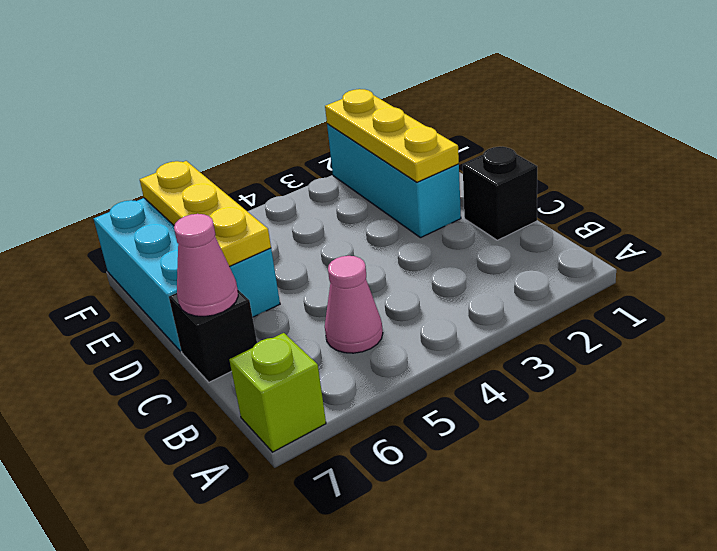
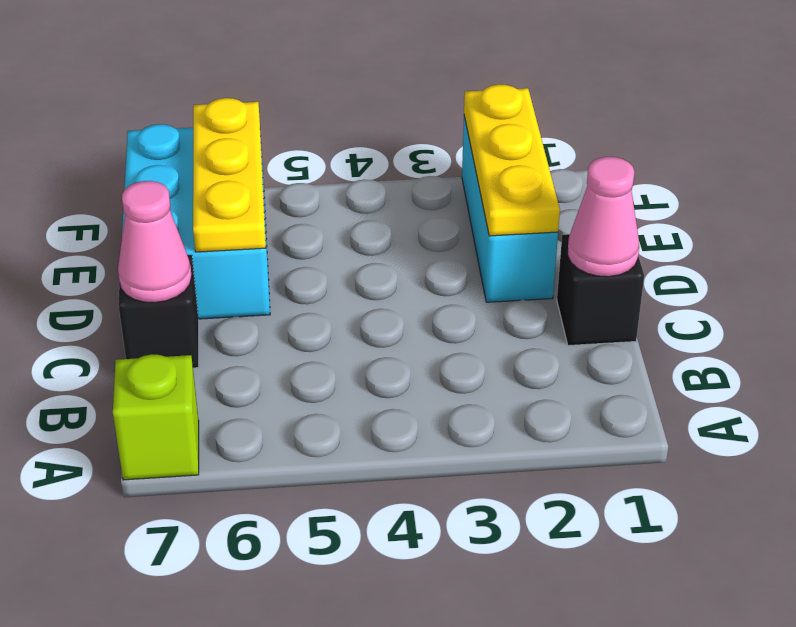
pink 1x1 cone [325,256,383,353] -> pink 1x1 cone moved to [568,157,639,277]

